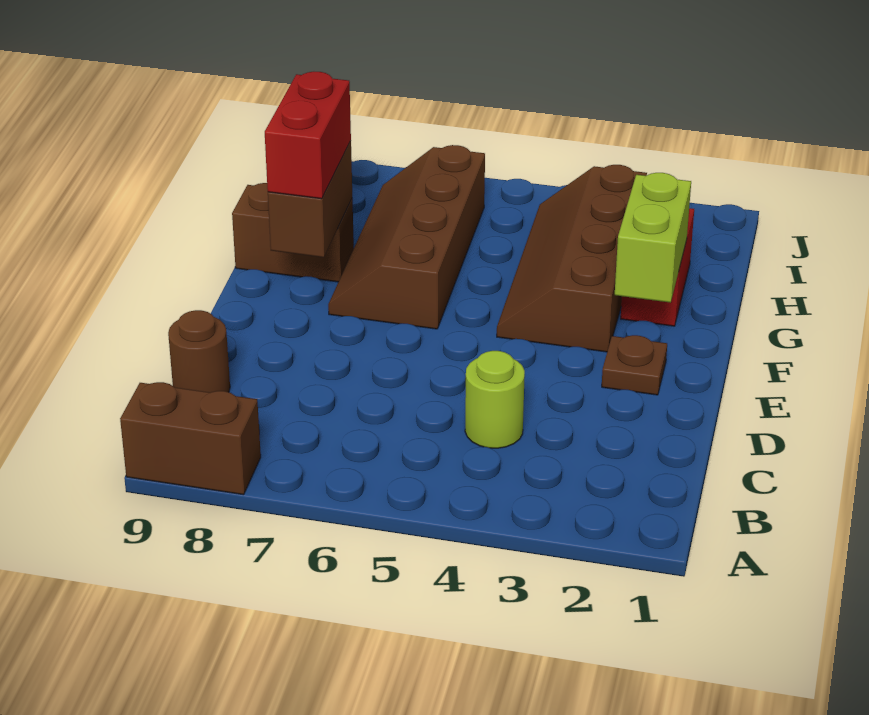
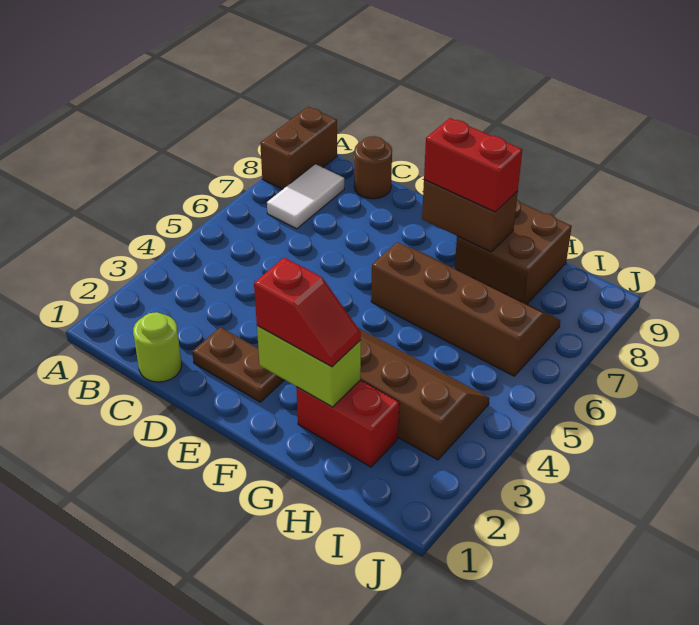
none -> white 1x2 tile [267,164,344,229]
lime 1x1 round brick [465,351,525,448] -> lime 1x1 round brick moved to [133,312,182,382]
brown 1x1 plate [602,335,667,395] -> brown 1x2 plate [192,327,284,402]
none -> red 1x2 slope [254,258,361,367]
brown 1x2 brick [232,183,354,282] -> brown 2x2 brick [455,200,572,304]

